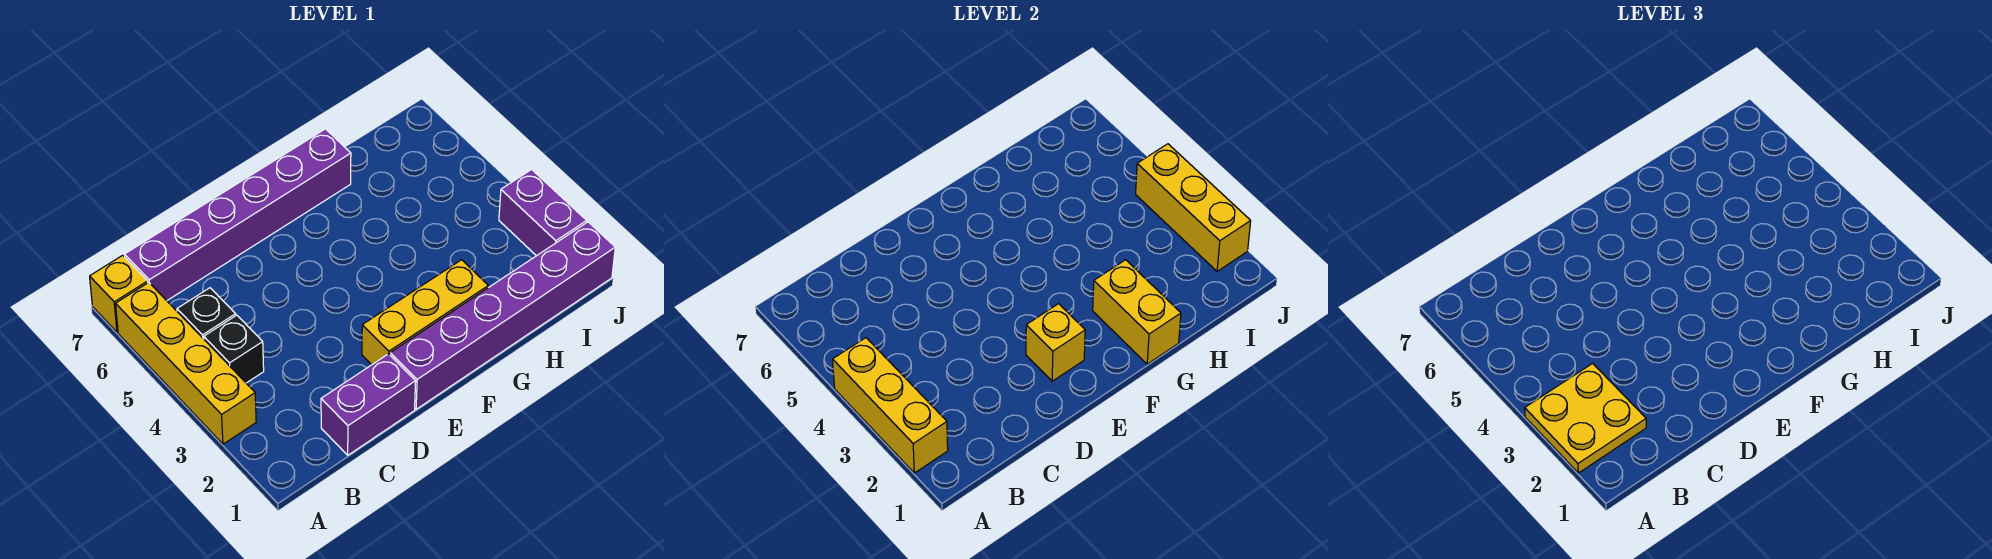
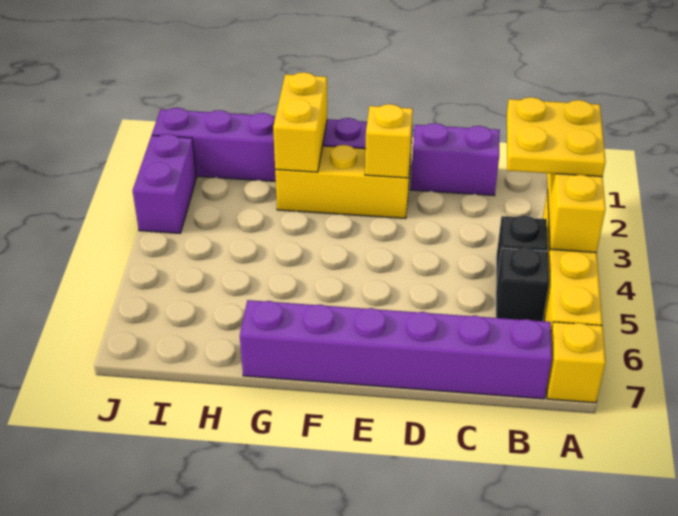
yellow 1x3 brick [1136,144,1251,271] -> none

